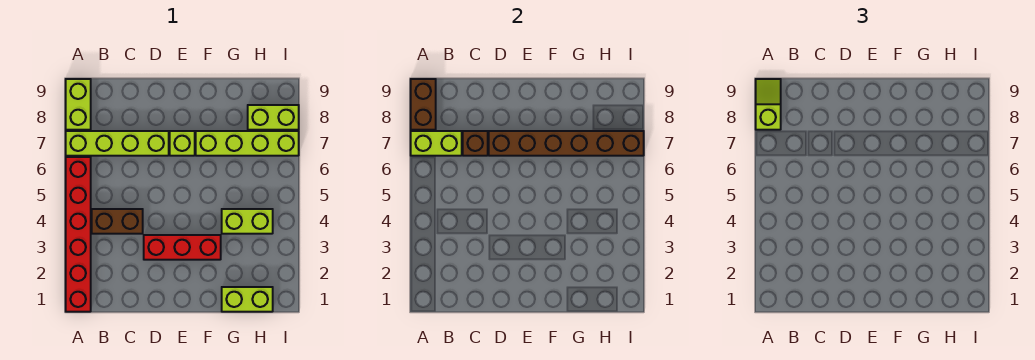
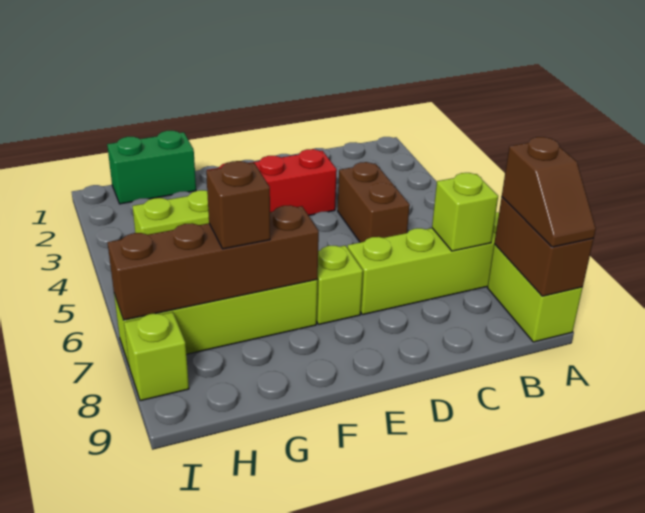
red 1x6 brick [66,157,91,312] -> none
lime 1x2 brick [411,131,462,156] -> lime 1x1 brick [432,173,498,251]
lime 1x2 slope [756,79,781,130] -> brown 1x2 slope [502,137,596,247]
brown 1x2 brick [92,209,143,234] -> brown 1x2 brick turned to [338,162,410,242]
brown 1x1 brick [463,131,488,156] -> brown 1x1 brick moved to [206,161,270,249]
brown 1x6 brick [489,131,644,156] -> brown 1x4 brick [107,205,319,320]
lime 1x2 brick [222,287,273,312] -> green 1x2 brick [107,131,196,204]
lime 1x2 brick [248,105,299,130] -> lime 1x1 brick [124,312,189,401]

